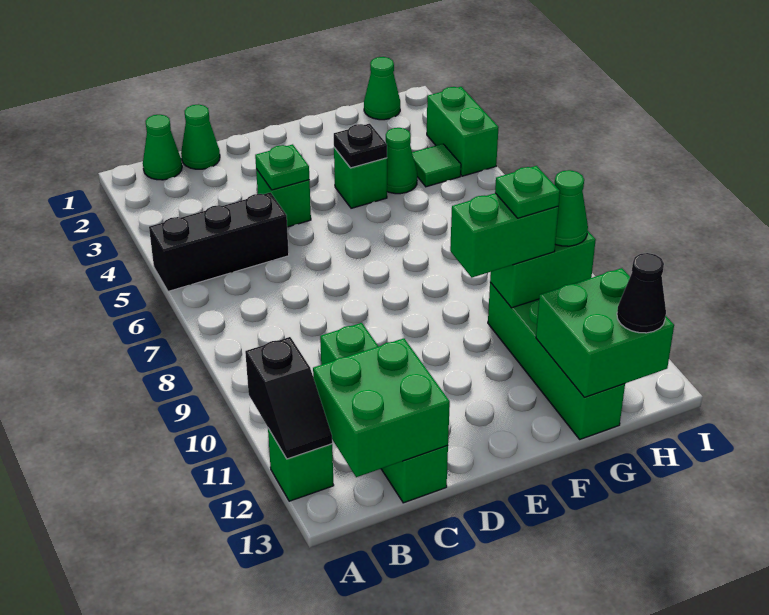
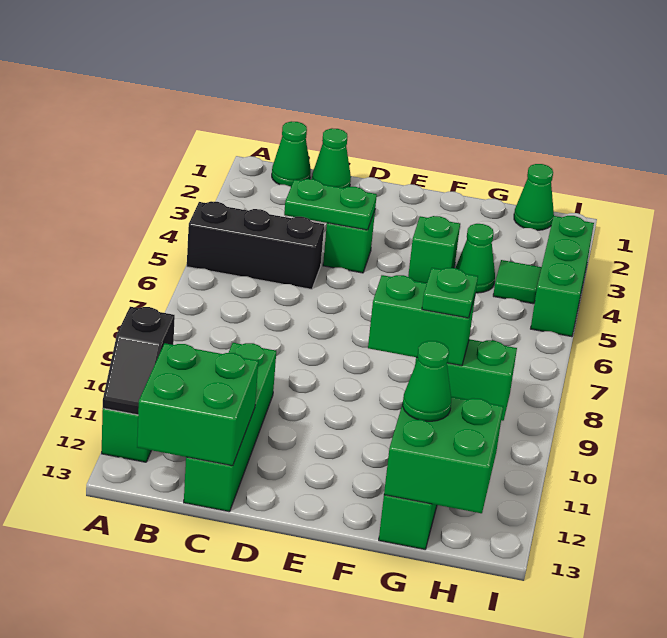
green 1x1 plate [255,144,309,190] -> green 1x2 plate [284,179,377,230]
black 1x1 plate [334,124,387,168] -> none
green 1x1 cone [555,170,588,246] -> green 1x1 cone moved to [403,341,451,421]
black 1x1 cone [617,253,666,333] -> none
green 1x2 brick [427,87,499,176] -> green 1x3 brick [531,216,594,337]

